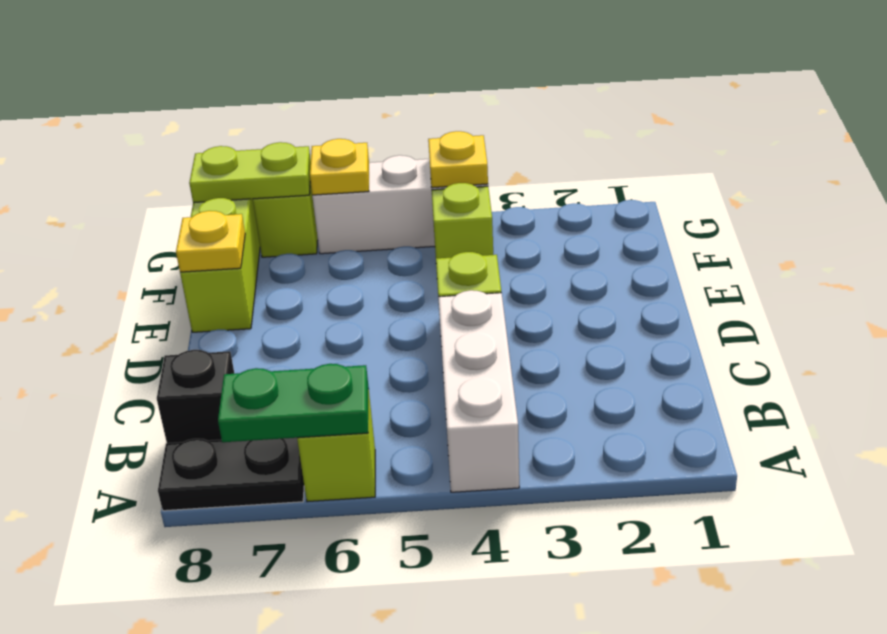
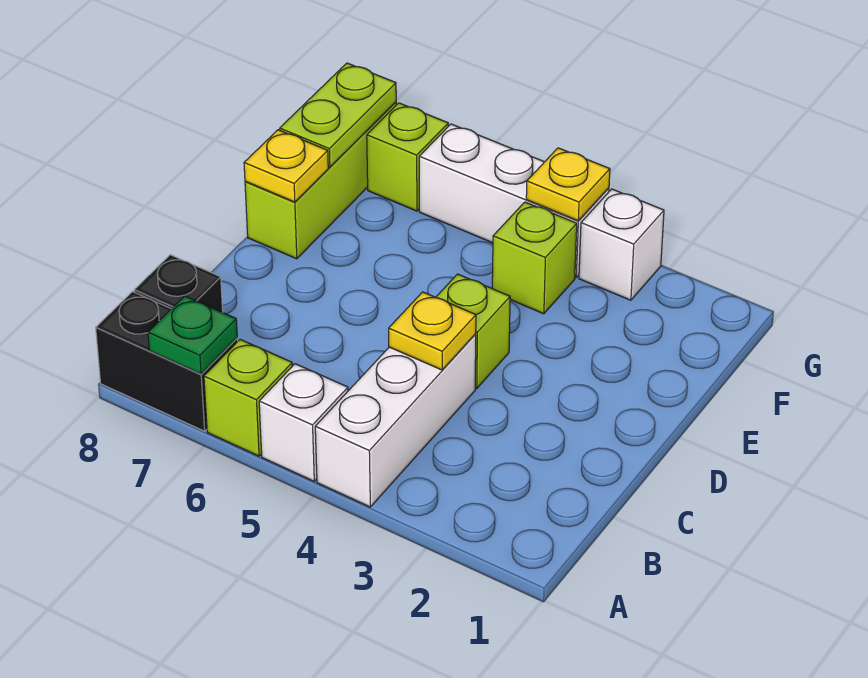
none -> white 1x1 brick [259,364,348,481]
green 1x2 plate [218,364,369,442] -> green 1x1 plate [148,296,237,374]
black 1x2 plate [158,438,304,511] -> black 1x2 brick [96,292,238,431]
none -> white 1x1 brick [579,189,664,300]
yellow 1x1 plate [310,139,369,195] -> yellow 1x1 plate moved to [389,292,476,370]
lime 1x2 plate [189,142,311,203] -> lime 1x2 plate turned to [280,63,396,167]

